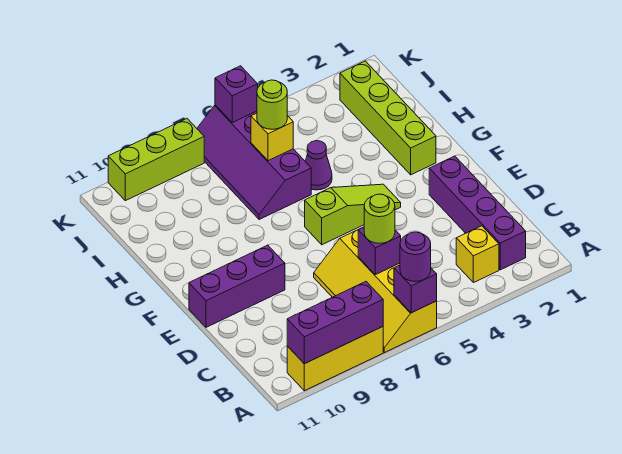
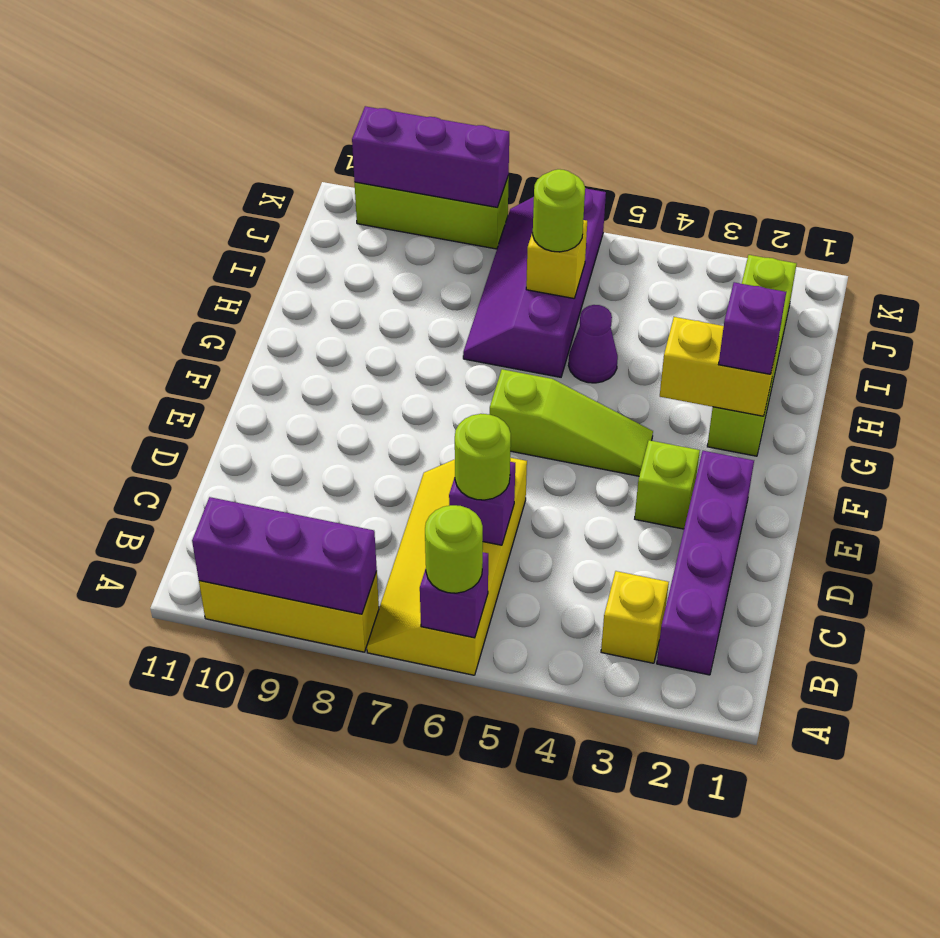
purple 1x1 round brick [400,232,431,281] -> lime 1x1 round brick [425,505,483,593]
none -> lime 1x1 brick [635,440,700,529]
purple 1x3 brick [189,245,285,327] -> purple 1x3 brick moved to [352,106,509,208]
none -> yellow 1x2 brick [660,317,778,416]
purple 1x1 brick [215,66,258,123] -> purple 1x1 brick moved to [719,282,786,374]

